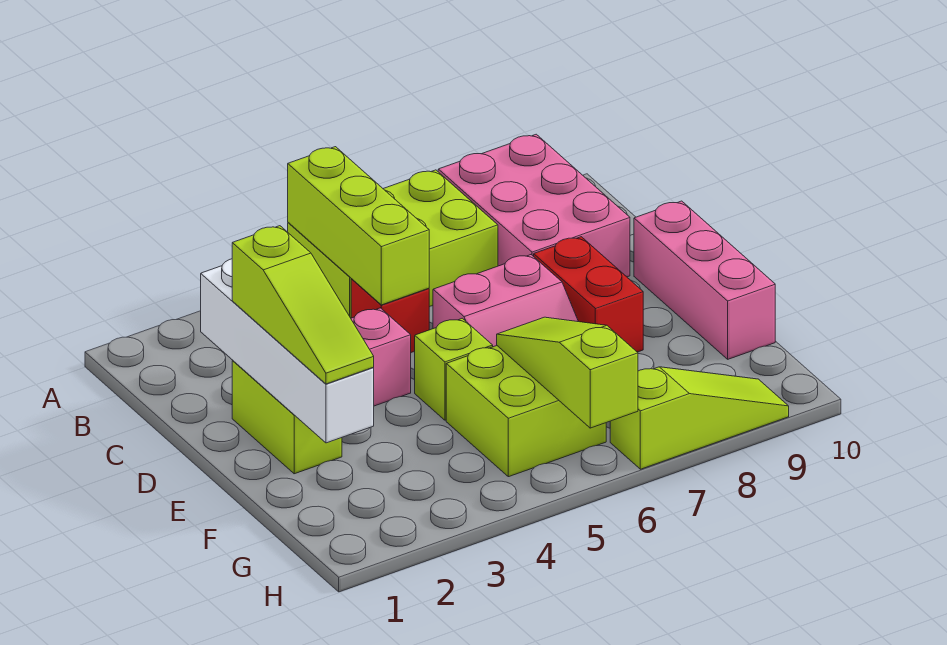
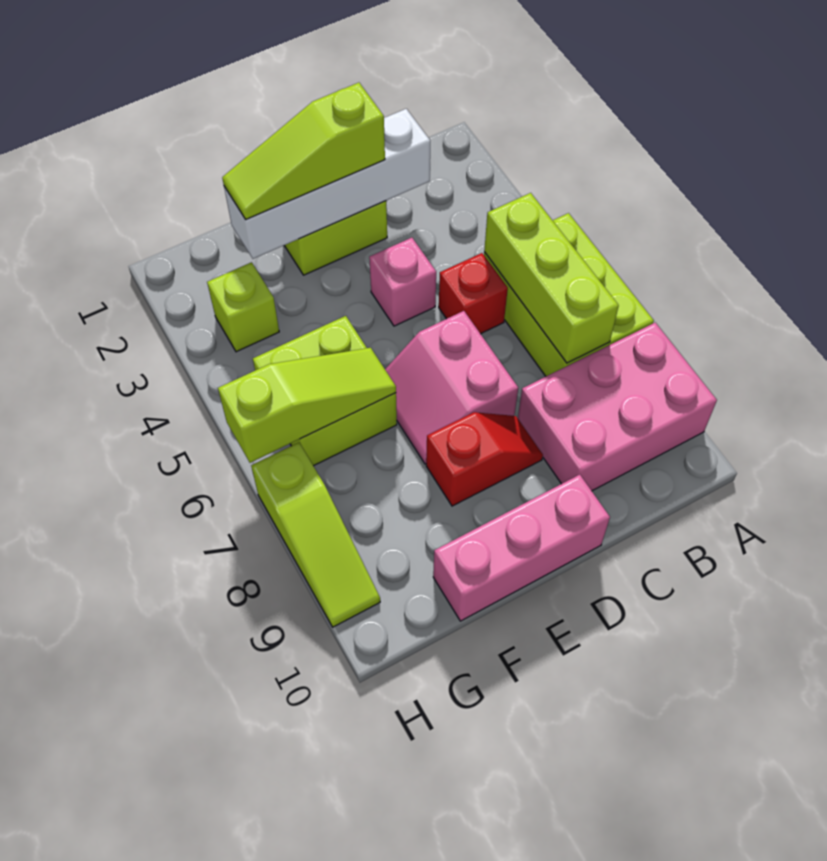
lime 1x3 brick [288,147,429,305] -> lime 1x3 brick turned to [484,193,619,363]
red 1x2 brick [534,237,643,352] -> red 1x2 slope [426,412,543,506]
lime 1x1 brick [415,318,493,420] -> lime 1x1 brick moved to [207,262,279,352]

